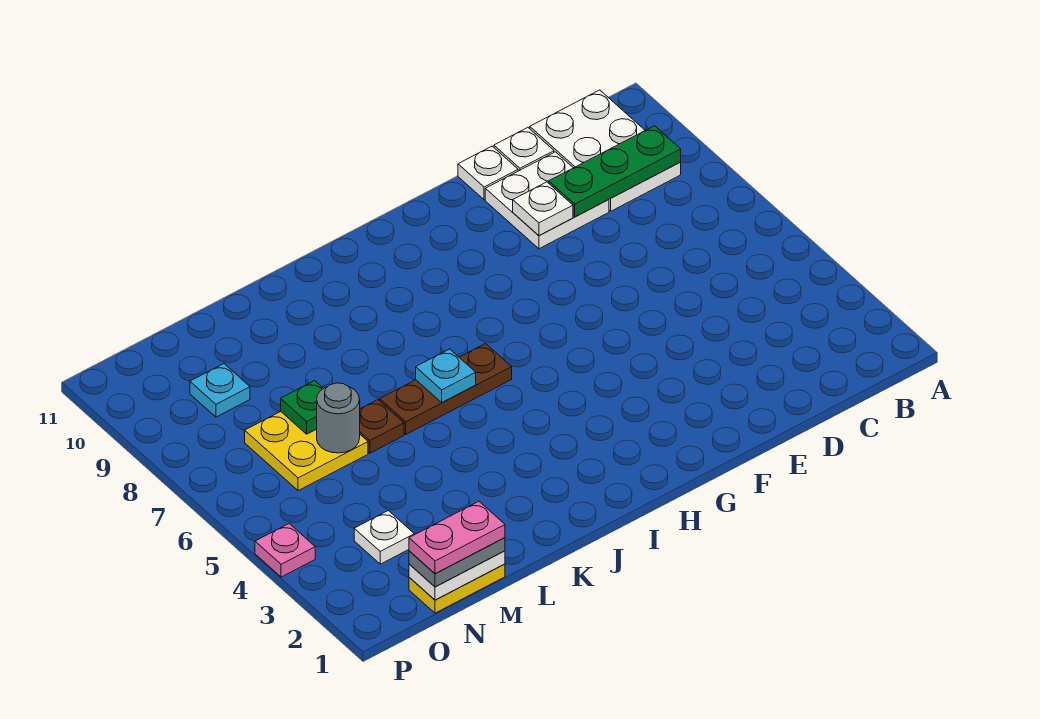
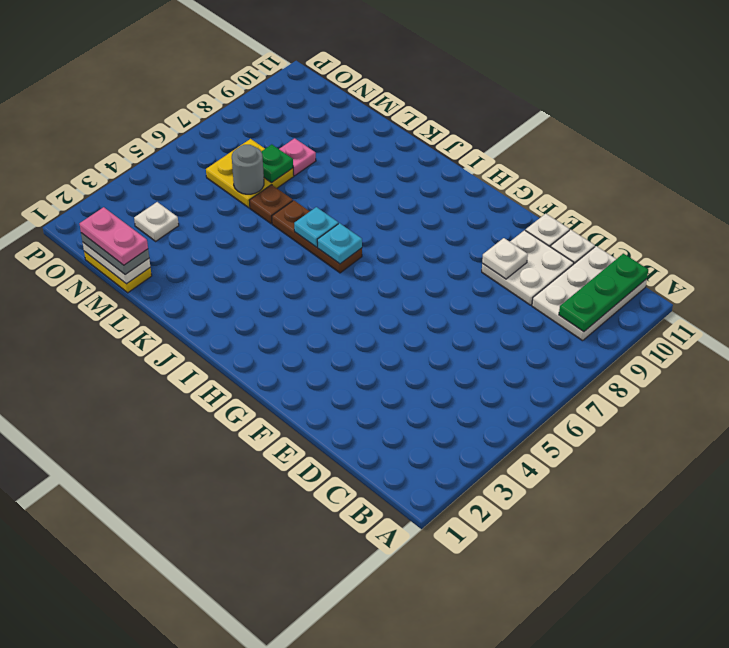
green 1x3 plate [549,126,681,217] -> green 1x3 plate turned to [559,254,648,332]
cyan 1x1 plate [190,364,250,417] -> cyan 1x1 plate moved to [317,223,362,264]
pink 1x1 plate [255,524,315,577] -> pink 1x1 plate moved to [279,138,316,176]

